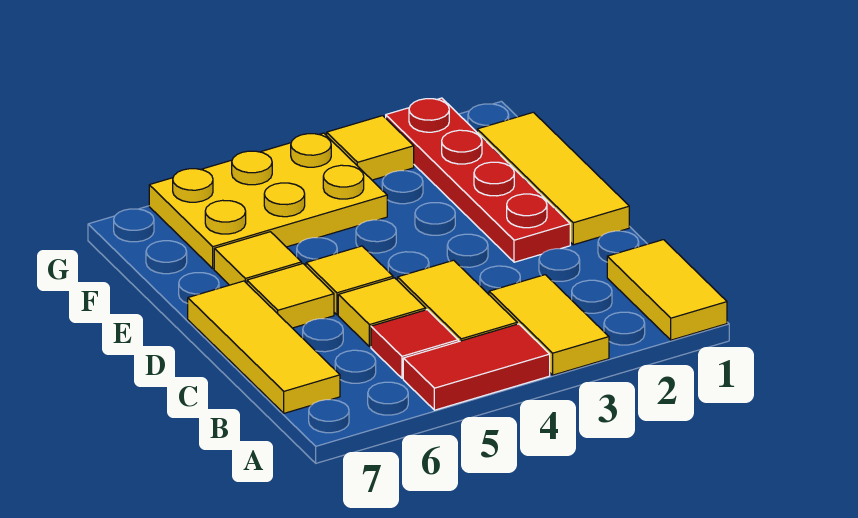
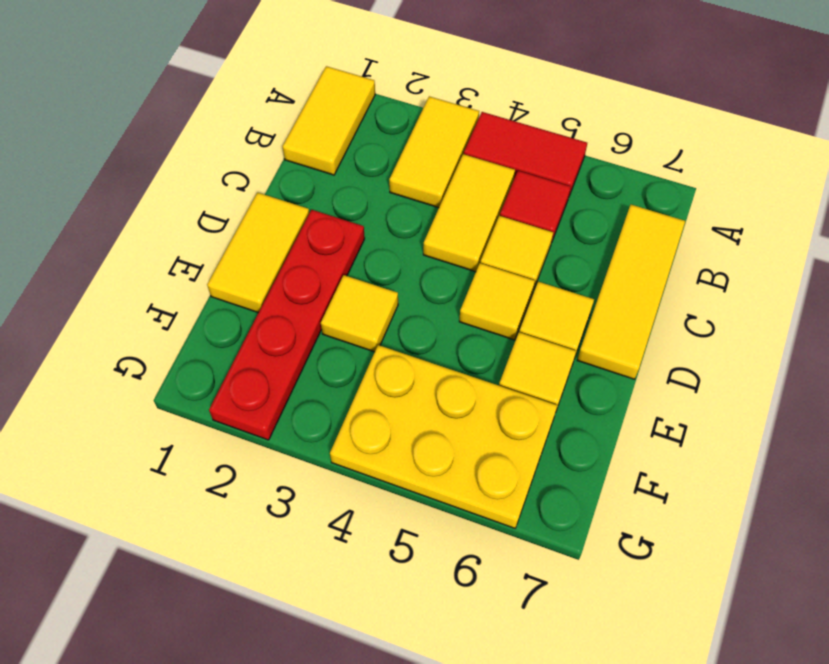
yellow 1x3 tile [477,112,629,245] -> yellow 1x2 tile [207,193,309,313]
yellow 1x1 tile [327,116,414,180] -> yellow 1x1 tile moved to [321,275,398,352]

